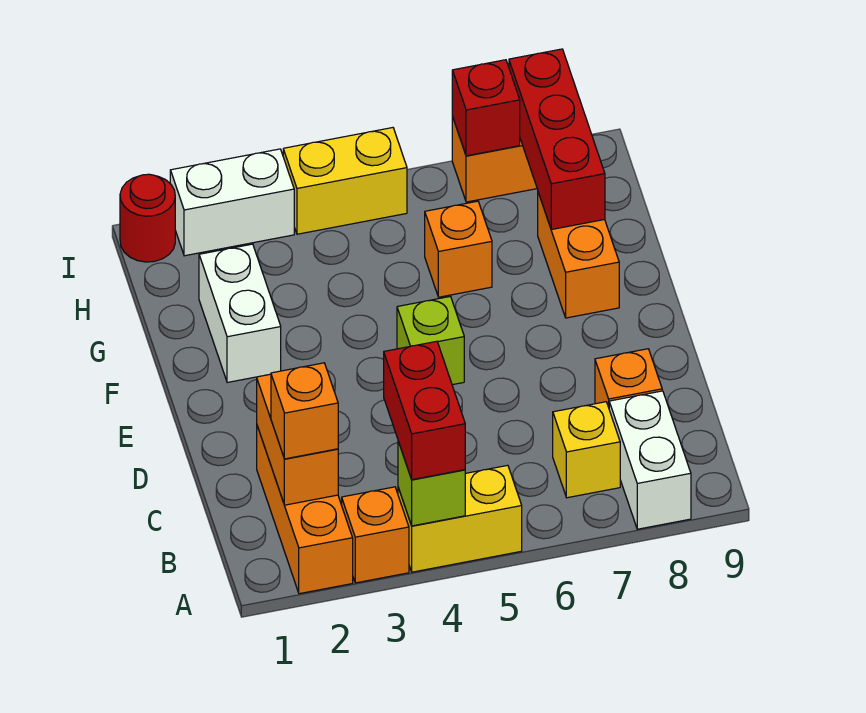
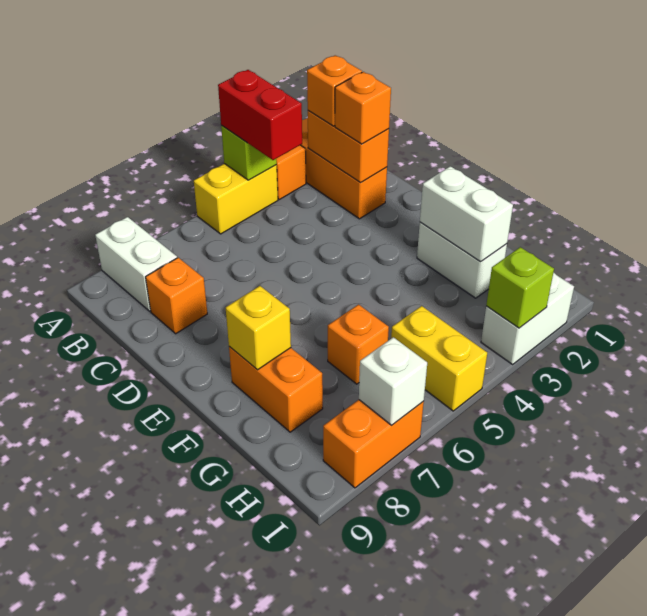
yellow 1x1 brick [553,402,620,498] -> yellow 1x1 brick moved to [226,286,291,370]
none -> orange 1x1 brick [335,72,391,144]
lime 1x1 brick [397,296,464,385] -> lime 1x1 brick moved to [486,247,554,328]
none -> white 1x2 brick [420,166,513,262]
red 1x3 brick [509,49,605,230] -> none
red 1x1 round brick [120,174,175,262] -> none
yellow 1x2 brick [283,128,407,234] -> yellow 1x2 brick turned to [391,306,487,411]
red 1x1 brick [452,60,520,156] -> white 1x1 brick [359,337,427,425]

